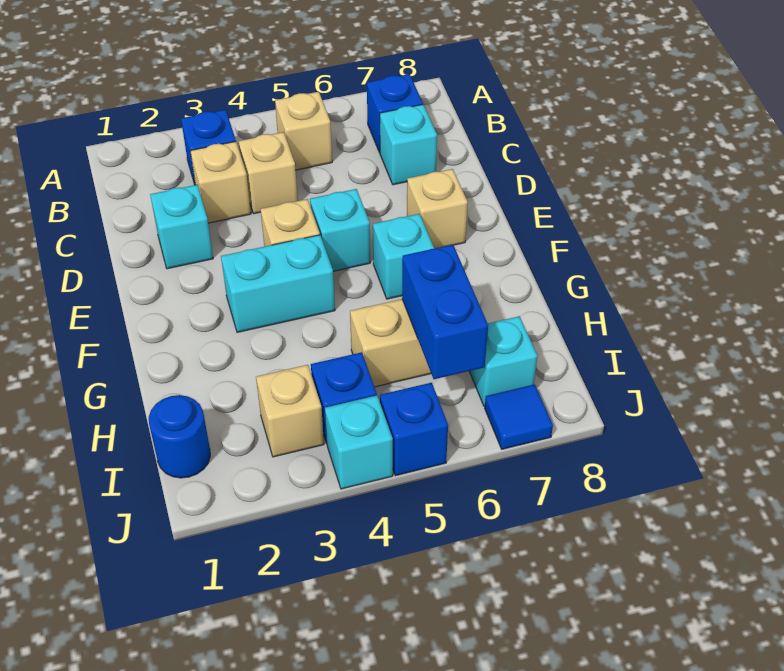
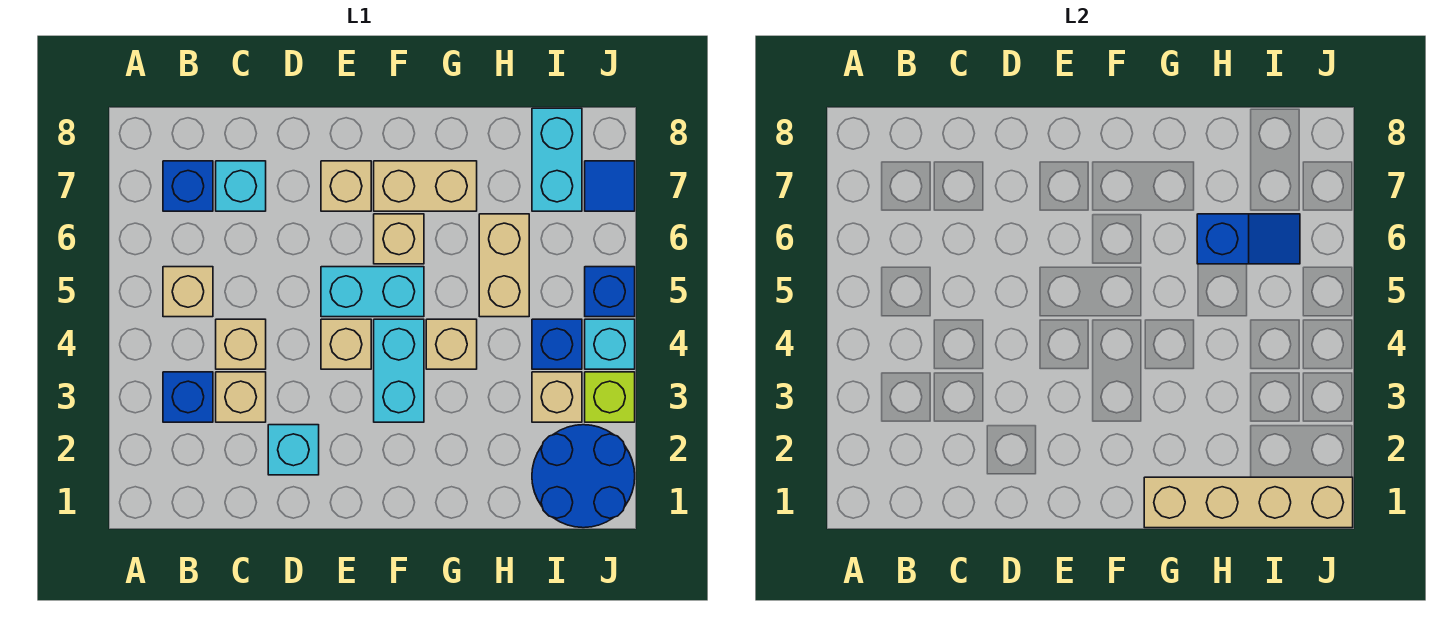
cyan 1x1 brick [310,189,370,271] -> cyan 1x2 brick [321,267,424,317]
cyan 1x1 brick [373,214,434,299] -> tan 1x1 brick [374,214,424,264]
none -> tan 1x2 brick [374,161,477,211]
none -> tan 1x4 brick [1144,477,1353,528]
none -> tan 1x1 brick [426,319,477,369]
blue 1x2 brick [402,245,488,379] -> blue 1x2 slope [1197,214,1300,264]
blue 1x1 round brick [149,395,210,478] -> blue 2x2 round brick [532,425,635,528]
cyan 1x1 brick [469,316,537,406] -> cyan 1x2 brick [532,108,582,211]
none -> lime 1x1 brick [585,372,635,422]

